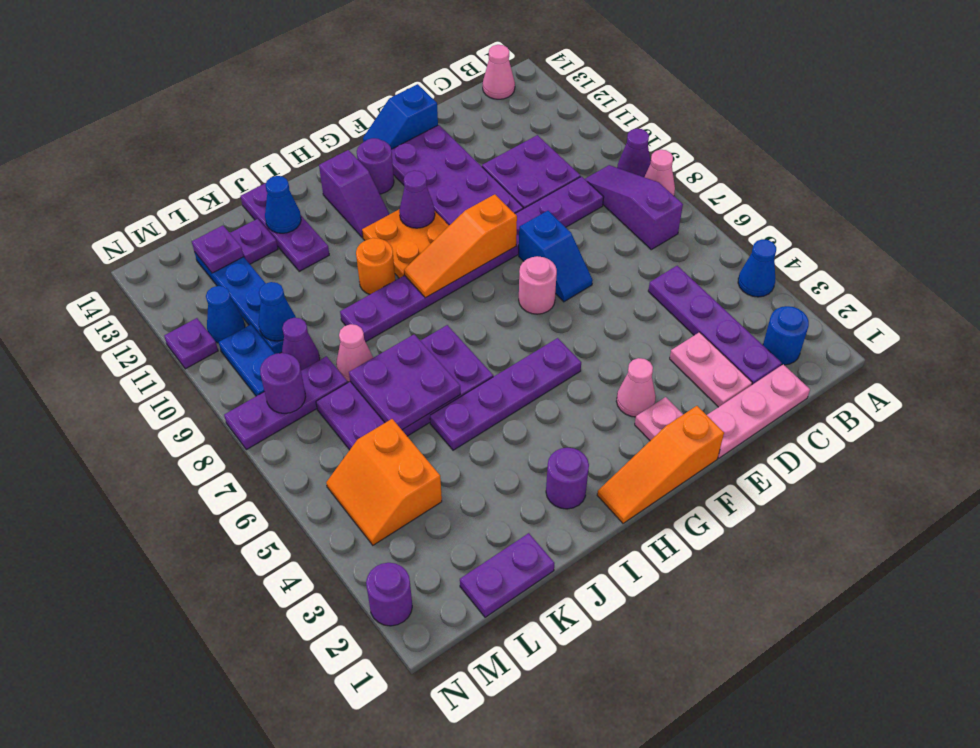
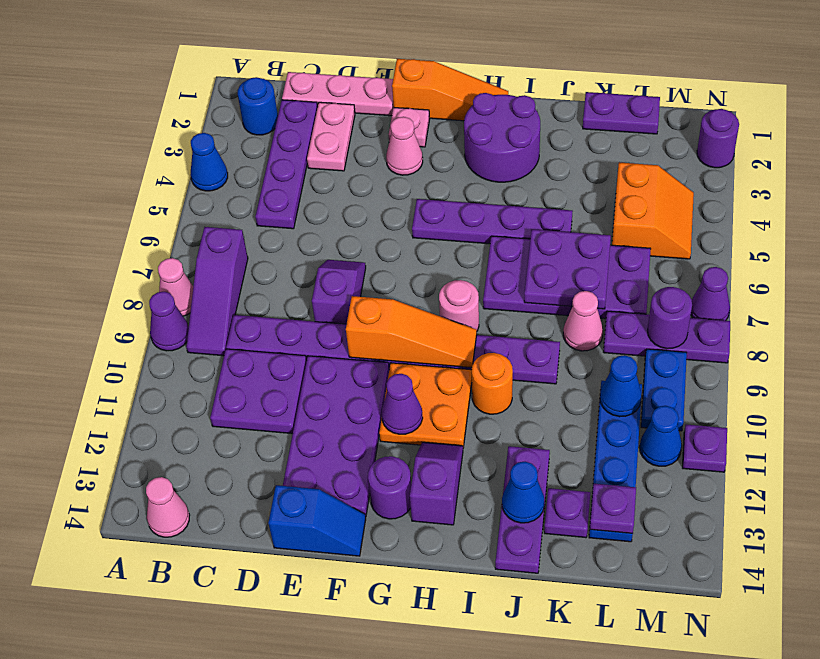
blue 1x2 slope [519,211,593,302] -> purple 1x2 slope [312,260,366,324]
pink 1x1 round brick [519,256,557,314] -> pink 1x1 round brick moved to [439,280,479,331]
purple 1x1 round brick [546,448,589,509] -> purple 2x2 round brick [464,93,540,182]
purple 1x1 cone [282,318,320,370] -> purple 1x1 cone moved to [691,267,730,321]

